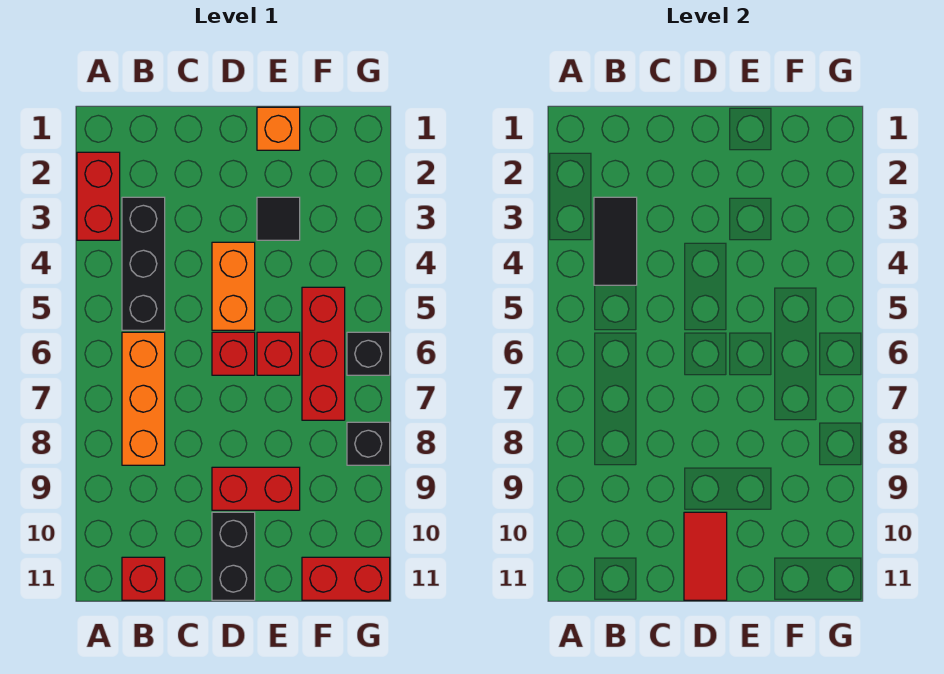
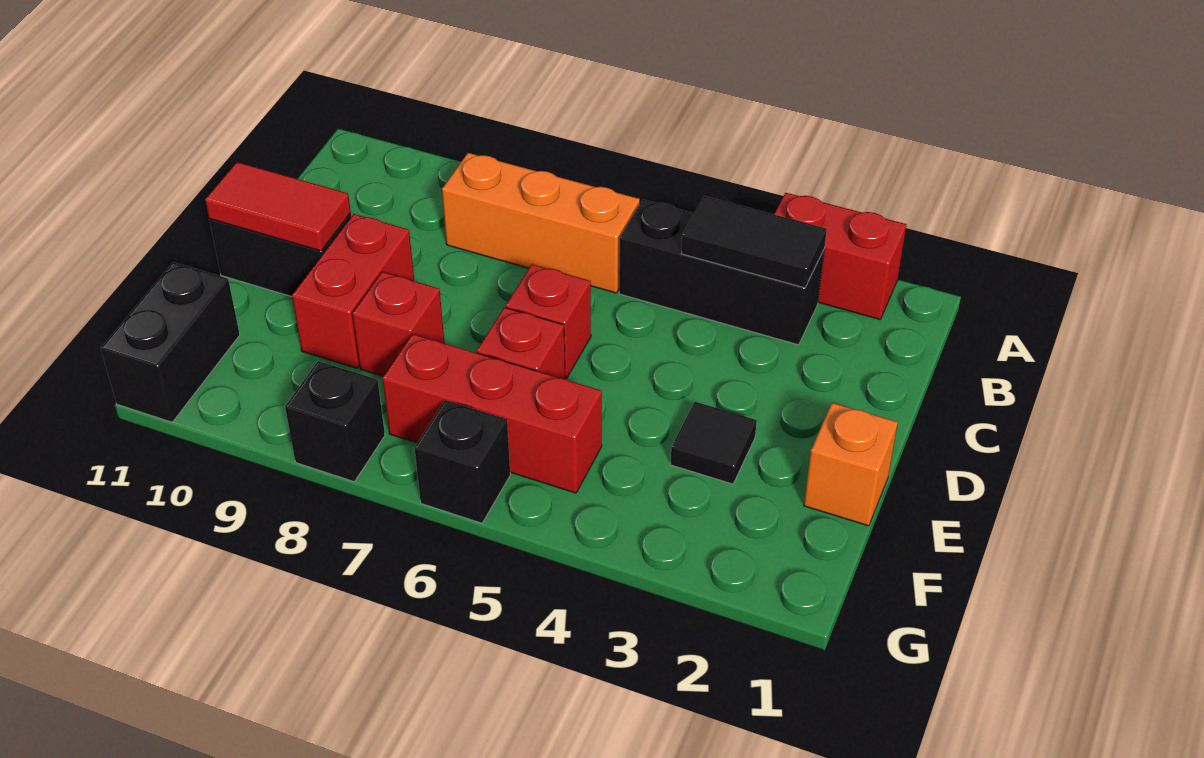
red 1x1 brick [122,557,165,600] -> red 1x1 brick moved to [352,272,444,376]
orange 1x2 brick [212,242,255,330] -> none
red 1x2 brick [302,557,390,600] -> black 1x2 brick [101,262,240,422]

